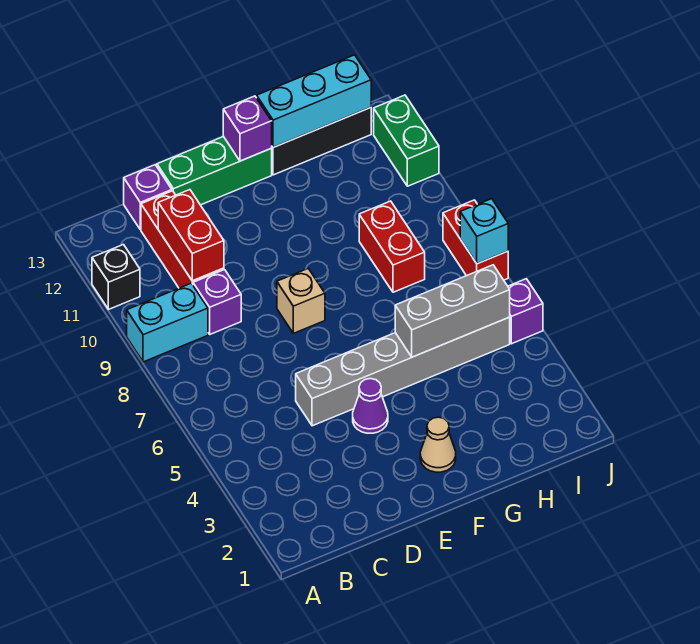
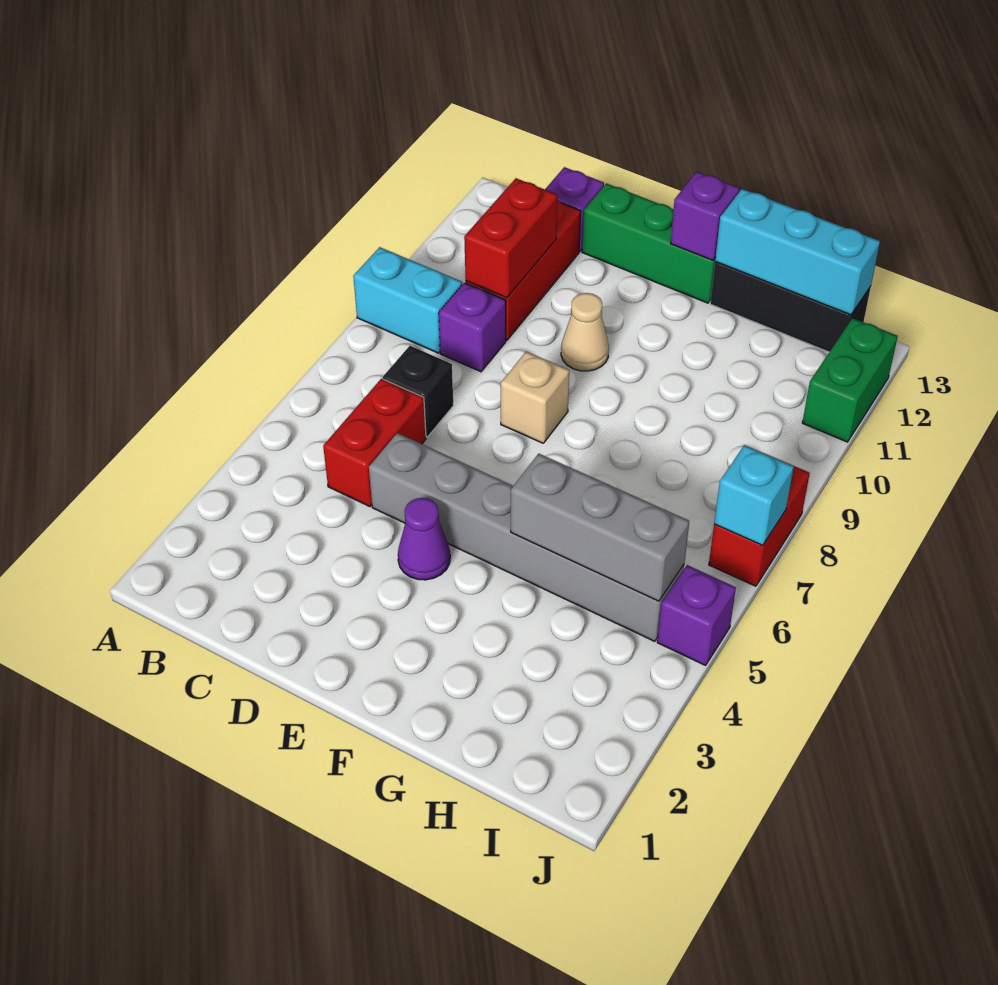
black 1x1 brick [92,245,140,309] -> black 1x1 brick moved to [383,346,453,437]
tan 1x1 cone [420,417,456,472] -> tan 1x1 cone moved to [561,293,609,371]
red 1x2 brick [359,201,425,292] -> red 1x2 brick moved to [323,379,426,507]

